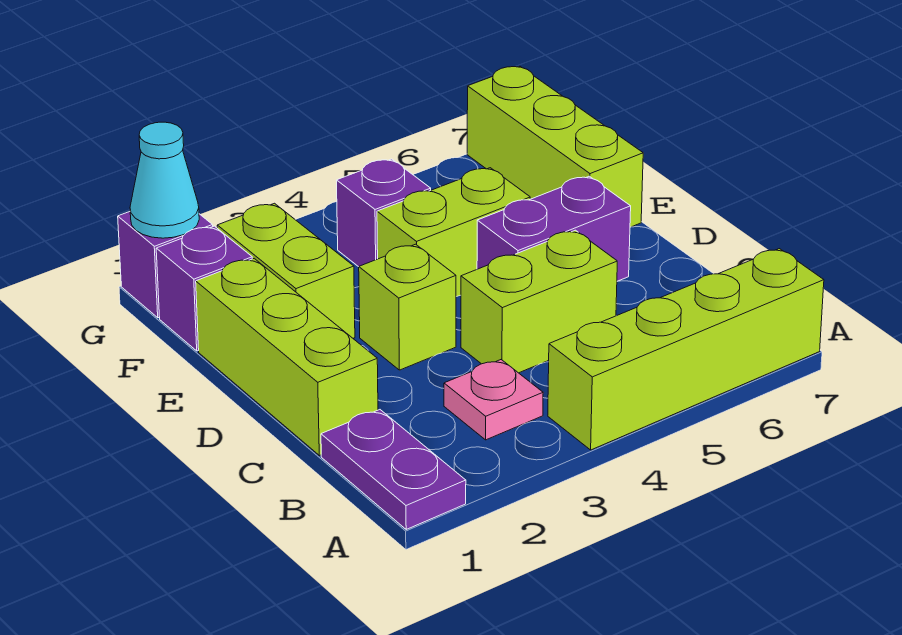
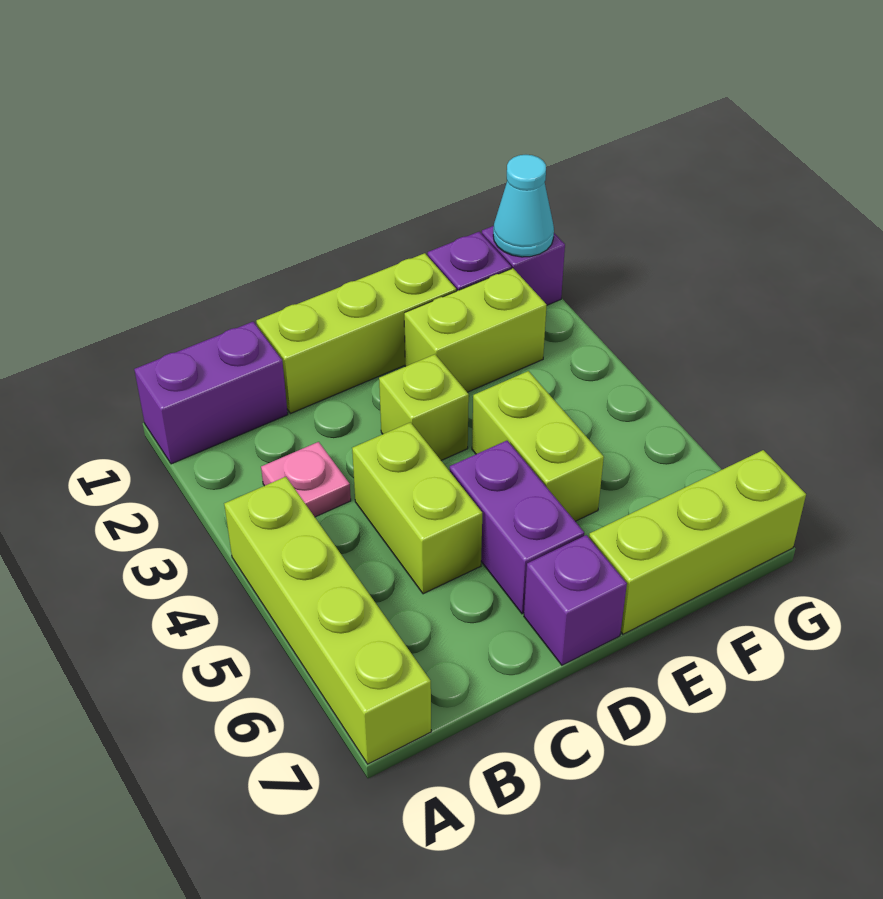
purple 1x2 plate [321,410,466,529] -> purple 1x2 brick [134,322,288,464]
purple 1x1 brick [337,159,431,267] -> purple 1x1 brick moved to [524,535,627,665]

